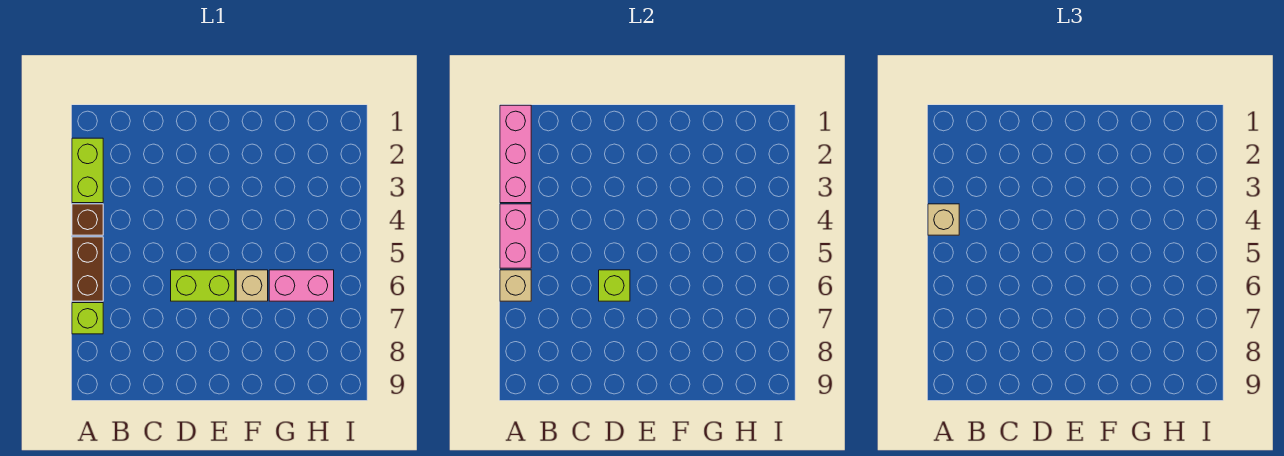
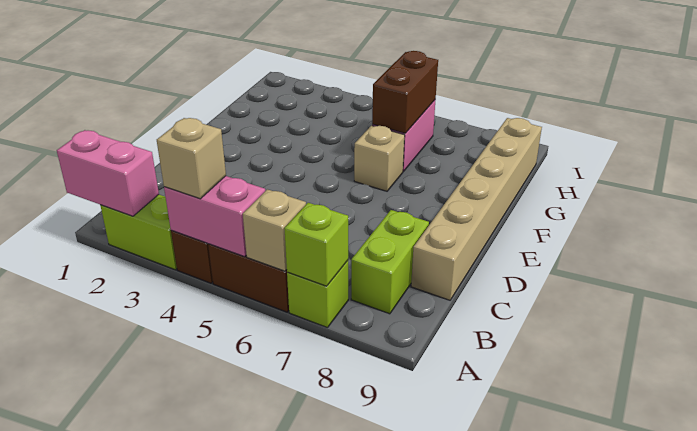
pink 1x3 brick [500,105,531,203] -> pink 1x2 brick [57,130,159,216]
none -> tan 1x6 brick [411,118,542,300]
lime 1x2 brick [171,270,235,301] -> lime 1x2 brick moved to [351,210,429,314]
lime 1x1 brick [599,270,630,301] -> lime 1x1 brick moved to [284,203,348,286]
none -> brown 1x2 brick [372,51,438,133]

